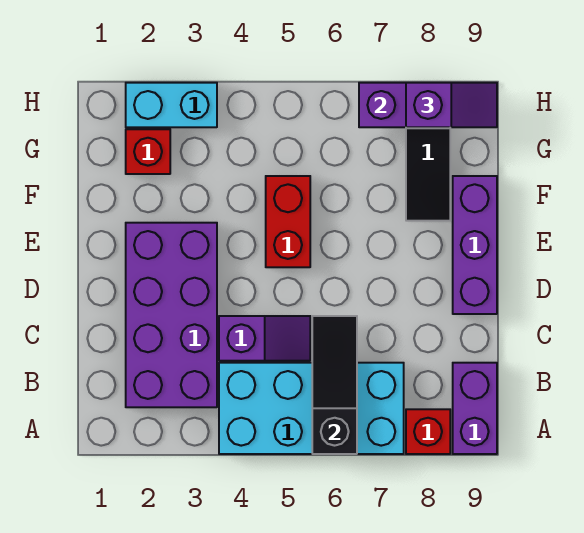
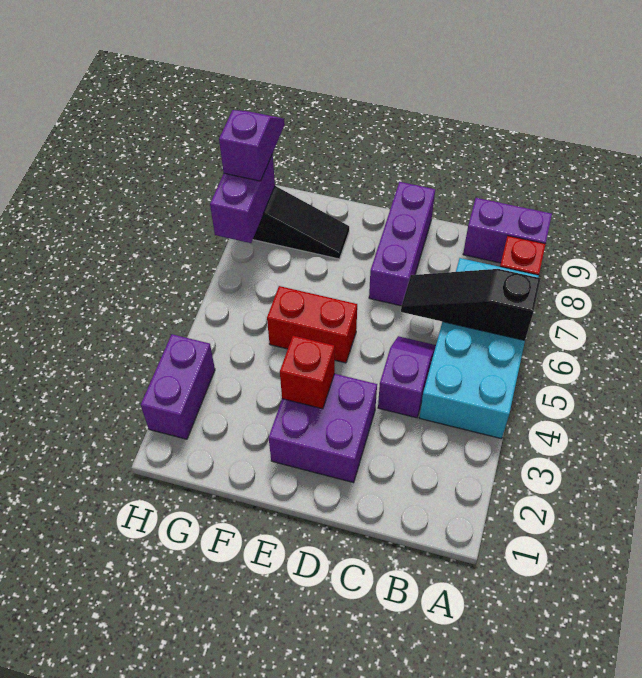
purple 2x4 brick [126,223,217,407] -> purple 2x2 brick [269,374,377,483]
purple 1x3 brick [453,176,497,314] -> purple 1x3 brick turned to [369,182,435,306]
red 1x1 brick [126,129,170,174] -> red 1x1 brick moved to [280,336,335,409]
cyan 1x2 brick [126,83,217,127] -> purple 1x2 brick [141,334,215,439]

